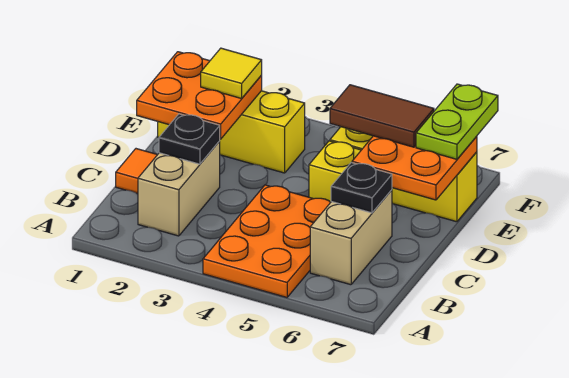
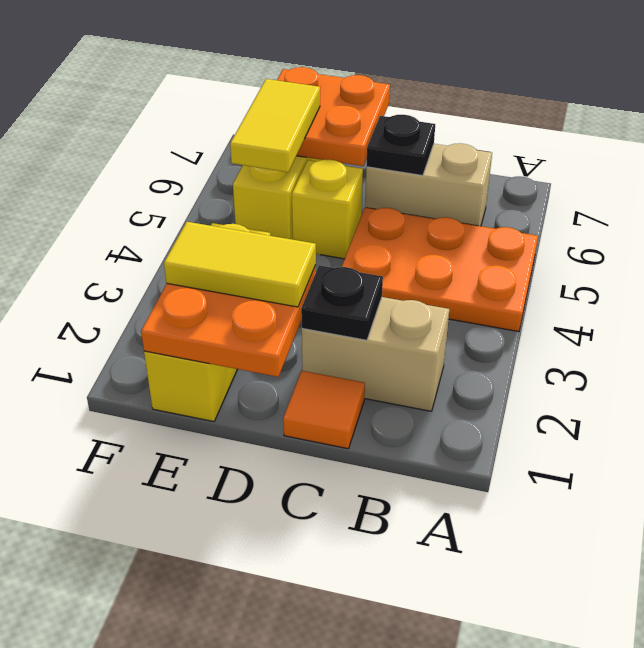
yellow 1x1 tile [201,48,262,98] -> yellow 1x2 tile [164,222,316,307]
brown 1x2 tile [330,85,434,147] -> yellow 1x2 tile [230,79,320,172]
lime 1x2 plate [416,84,498,159] -> none

